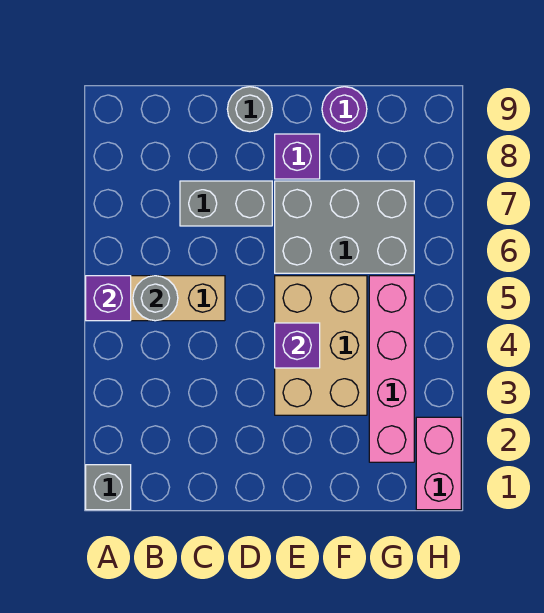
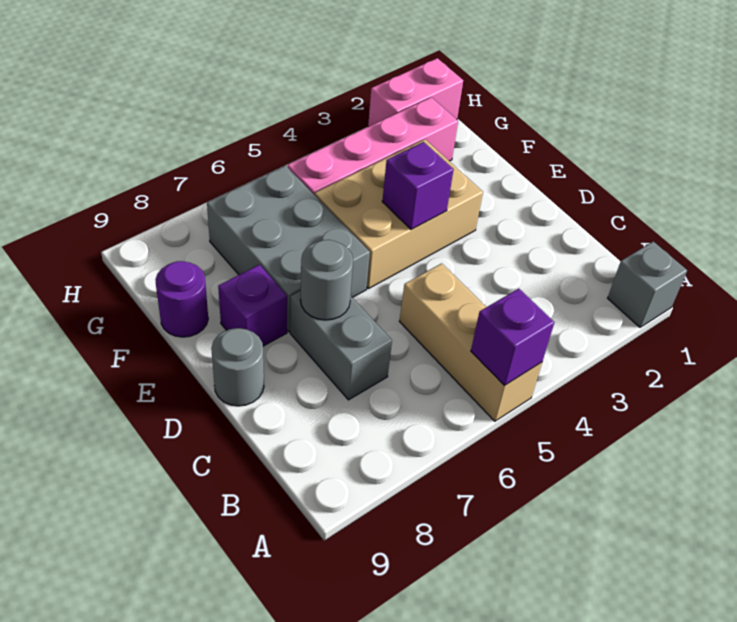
grey 1x1 round brick [133,276,178,321] -> grey 1x1 round brick moved to [300,240,353,320]

